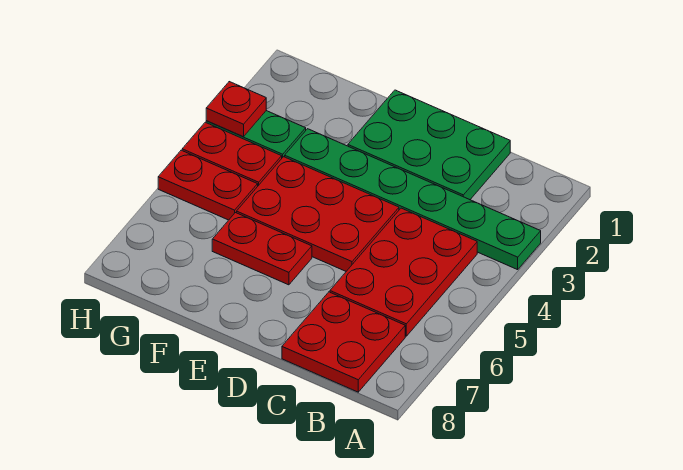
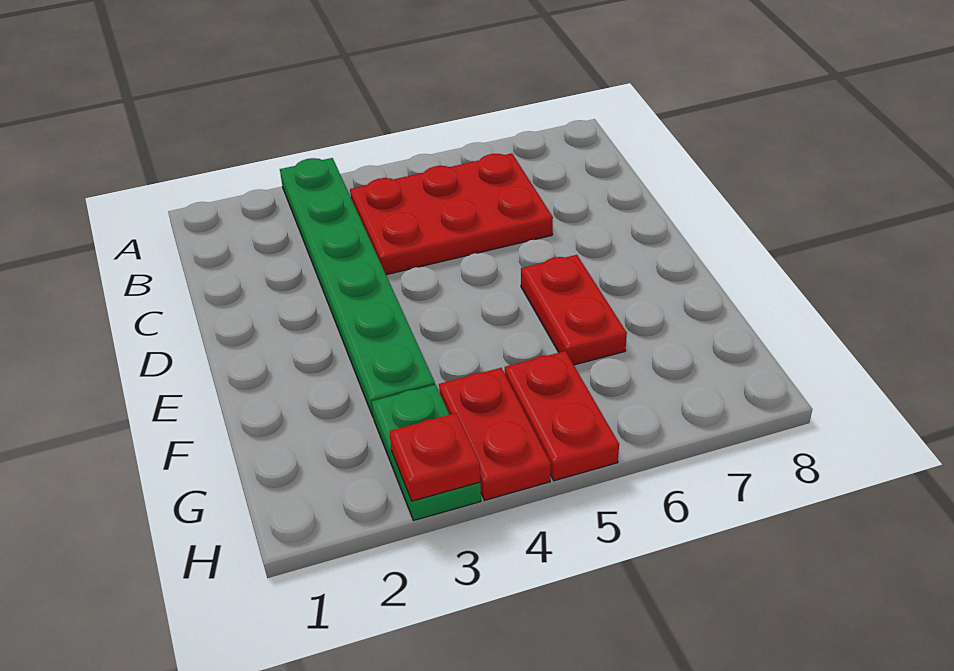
red 2x2 plate [282,292,405,392] -> none
green 2x3 plate [348,90,510,200] -> none
red 2x3 plate [237,157,399,271] -> none

